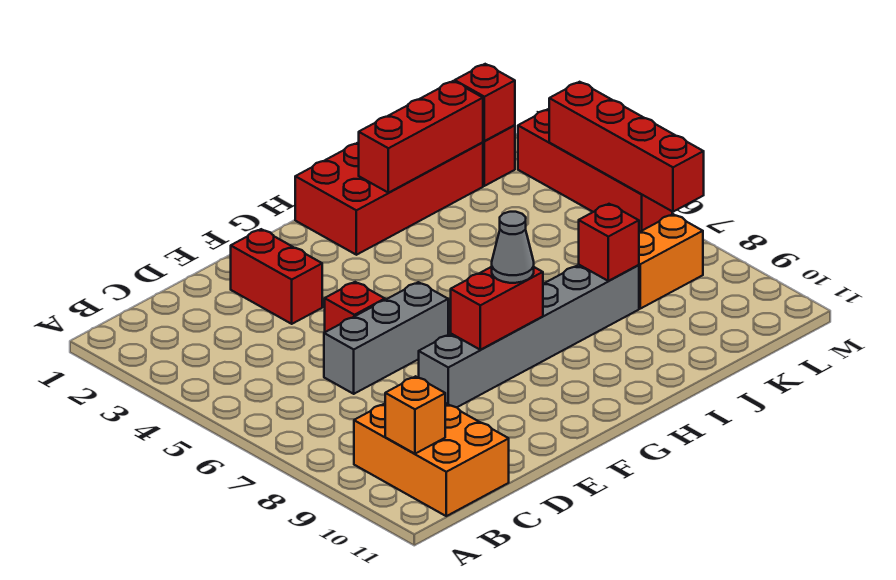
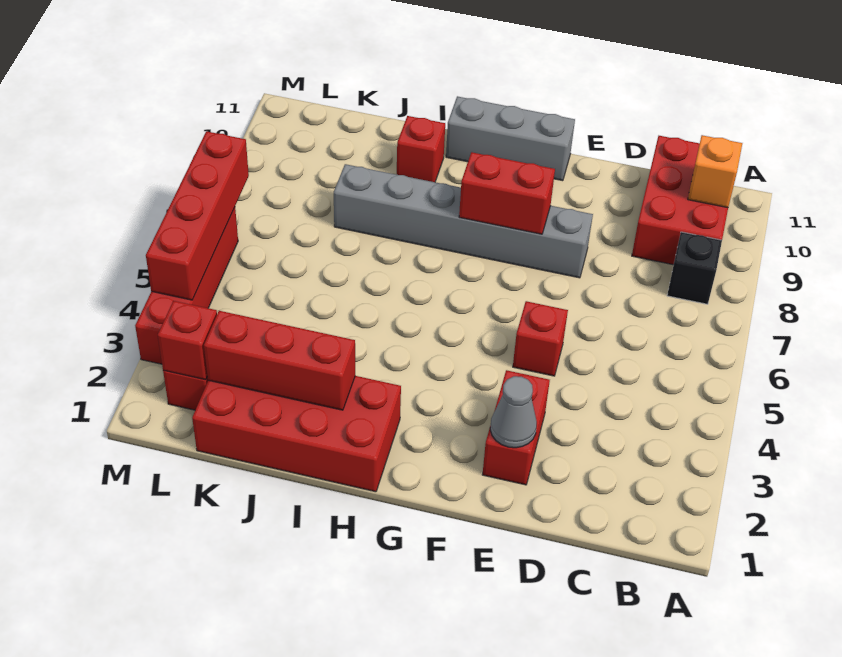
none -> black 1x1 brick [667,232,722,304]
orange 2x3 brick [354,403,509,516] -> red 2x3 brick [632,136,728,265]
grey 1x3 brick [324,282,448,394] -> grey 1x3 brick moved to [446,96,575,181]
grey 1x1 cone [492,212,534,283] -> grey 1x1 cone moved to [490,376,537,448]
red 1x1 brick [579,204,639,281] -> red 1x1 brick moved to [397,116,445,182]
orange 1x2 brick [639,214,703,309] -> none

